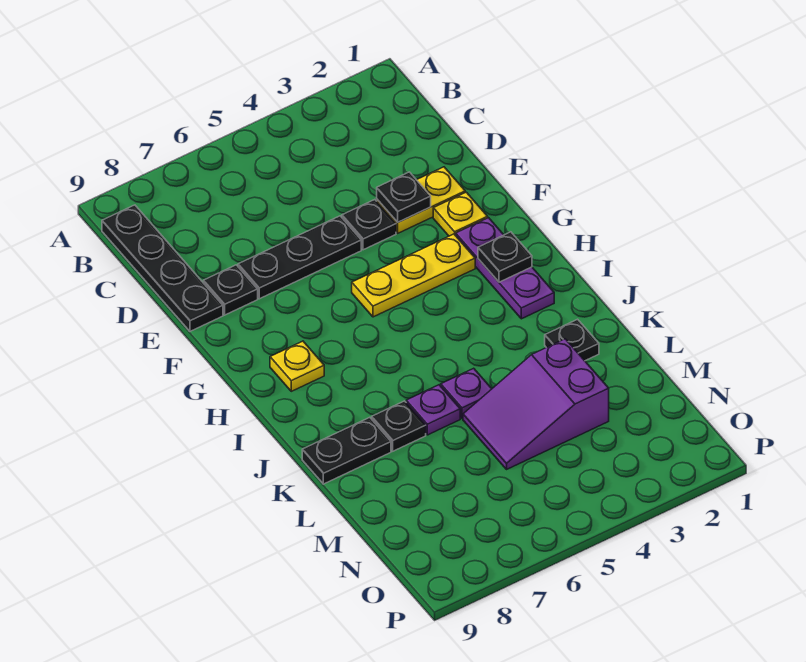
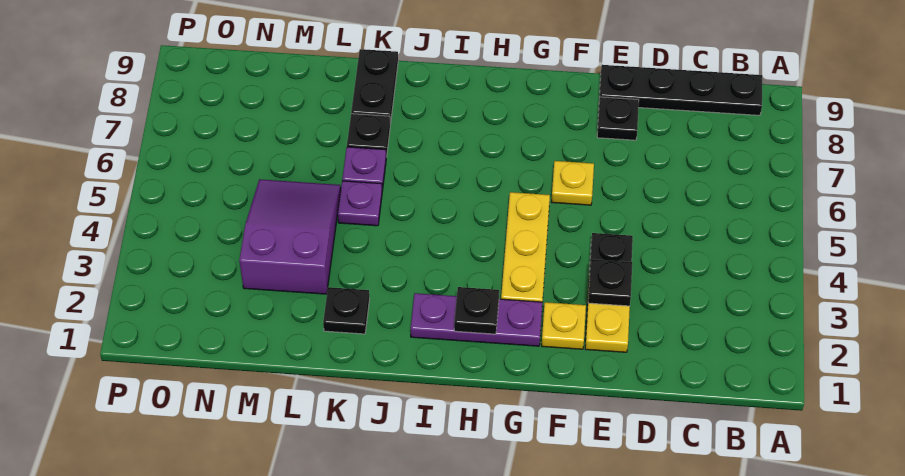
black 1x3 plate [238,216,361,299] -> none
yellow 1x1 plate [270,341,324,391] -> yellow 1x1 plate moved to [552,161,594,205]

